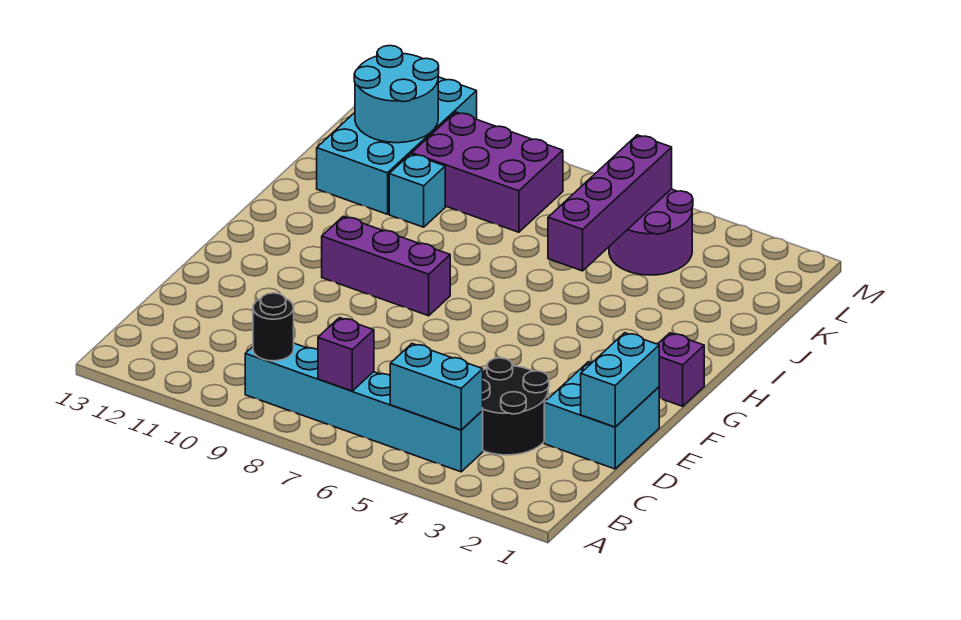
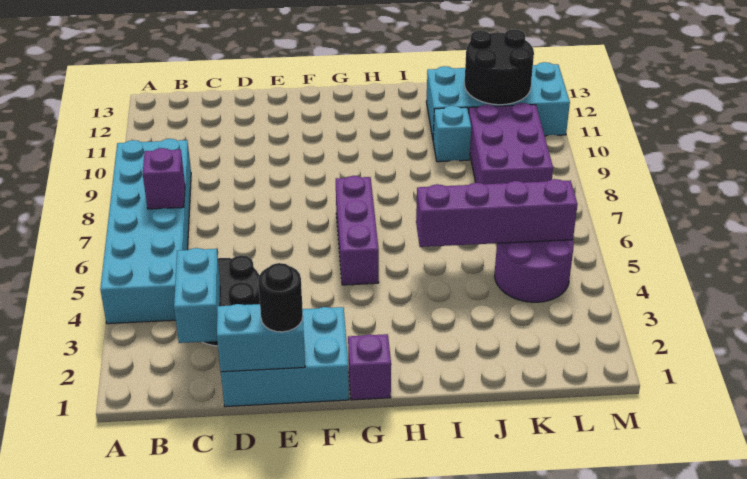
cyan 1x6 brick [245,343,483,472] -> cyan 2x6 brick [100,139,191,324]
cyan 1x2 brick [390,344,483,430] -> cyan 1x2 brick moved to [174,248,220,343]
black 1x1 round brick [253,293,294,361] -> black 1x1 round brick moved to [258,263,303,332]
cyan 2x2 brick [544,362,659,469] -> cyan 2x3 brick [221,307,349,407]
purple 1x3 brick [322,216,450,316] -> purple 1x3 brick moved to [336,176,379,285]
cyan 2x2 round brick [354,46,439,143] -> black 2x2 round brick [464,29,534,105]

